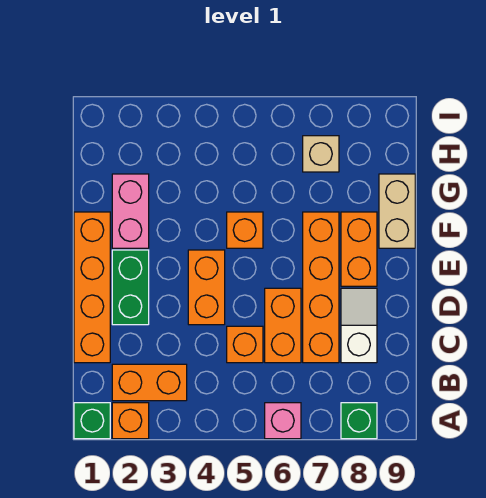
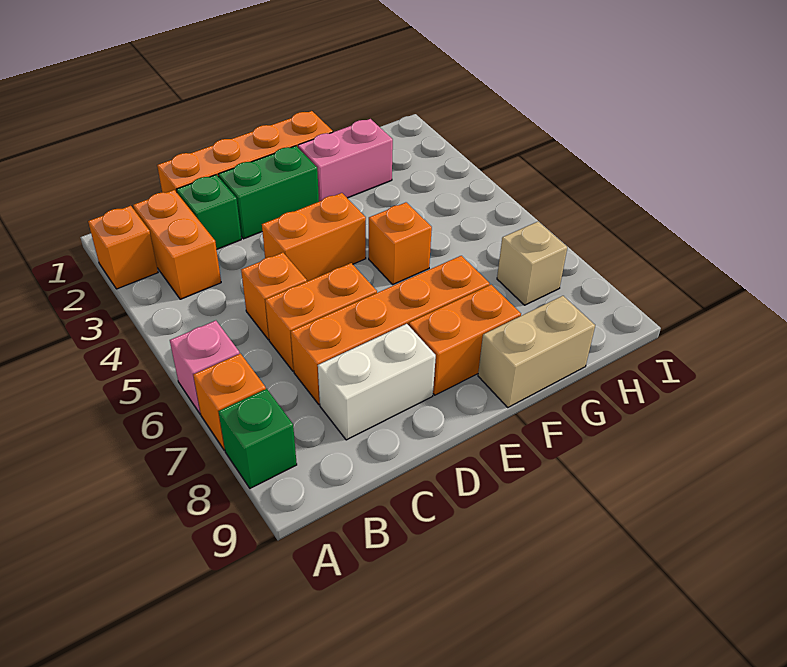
green 1x1 brick [74,403,110,439] -> green 1x1 brick moved to [177,175,241,250]
none -> orange 1x1 brick [193,354,266,450]
white 1x2 slope [341,288,377,363] -> white 1x2 brick [318,324,436,440]

